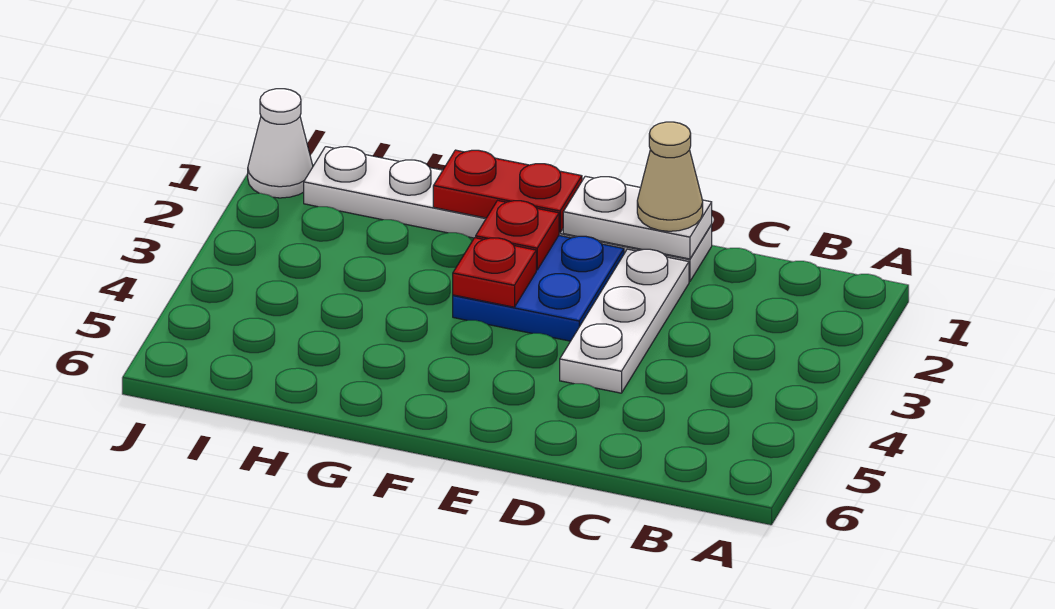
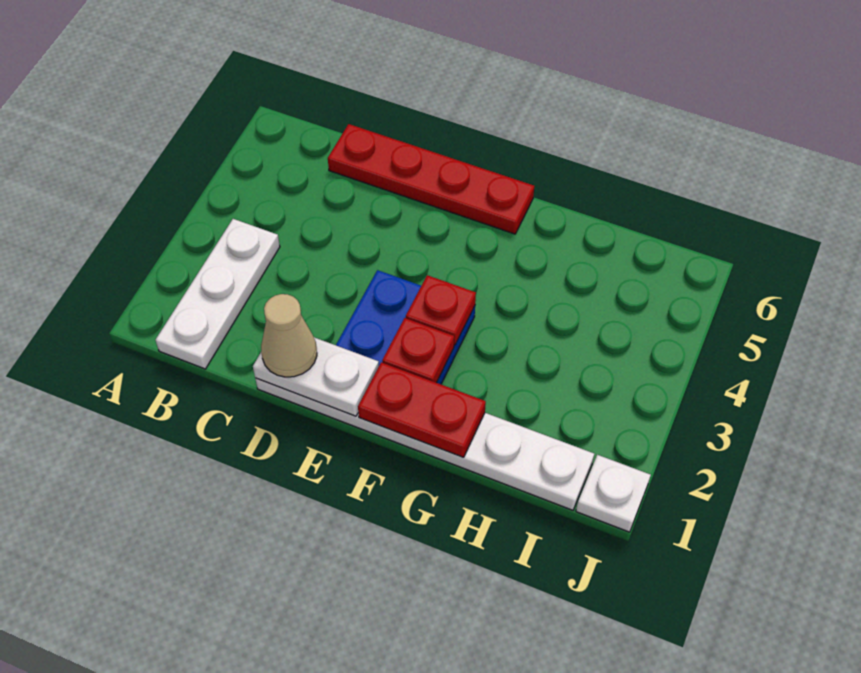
none -> red 1x4 plate [328,124,534,234]
white 1x3 plate [560,249,689,393] -> white 1x3 plate moved to [156,219,280,369]
white 1x1 cone [248,89,313,198] -> white 1x1 plate [576,455,651,532]

